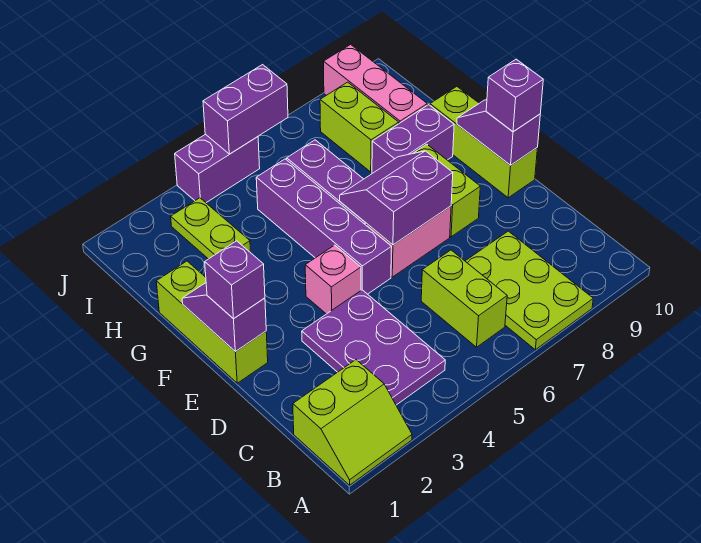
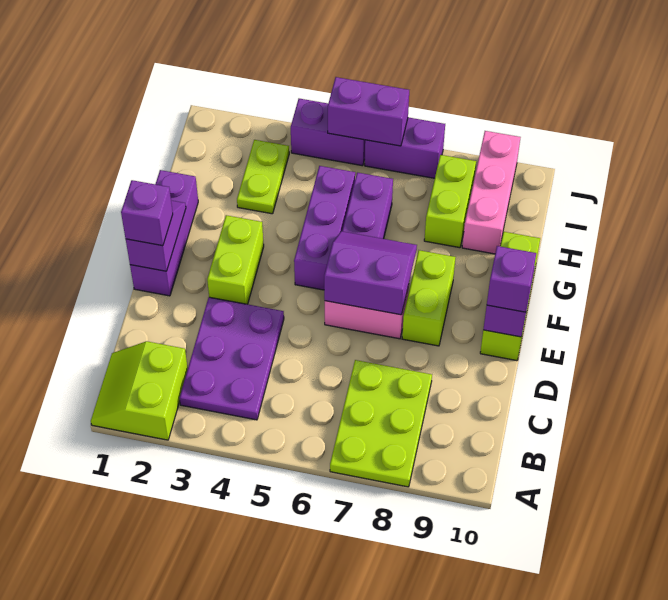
lime 2x2 slope [293,360,412,485] -> lime 2x2 slope turned to [91,341,188,440]
lime 1x2 brick [421,250,507,347] -> lime 1x2 brick moved to [207,215,264,304]
lime 1x3 brick [156,261,268,383] -> purple 1x3 brick [130,170,198,296]
pink 1x1 brick [305,245,361,314] -> none
purple 1x4 brick [256,159,392,294] -> purple 1x3 brick [294,166,355,290]
purple 1x2 brick [372,105,454,173] -> purple 1x2 brick moved to [365,117,445,178]

